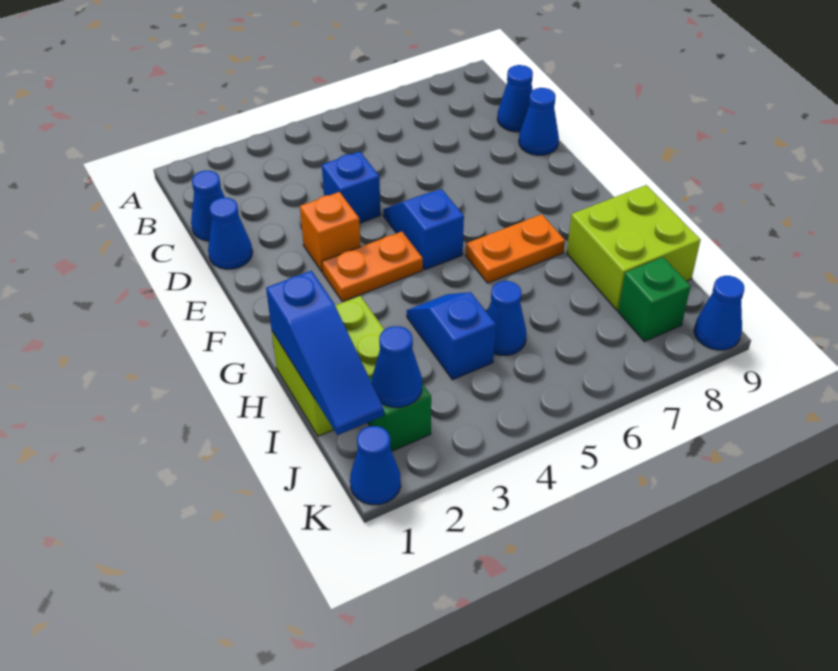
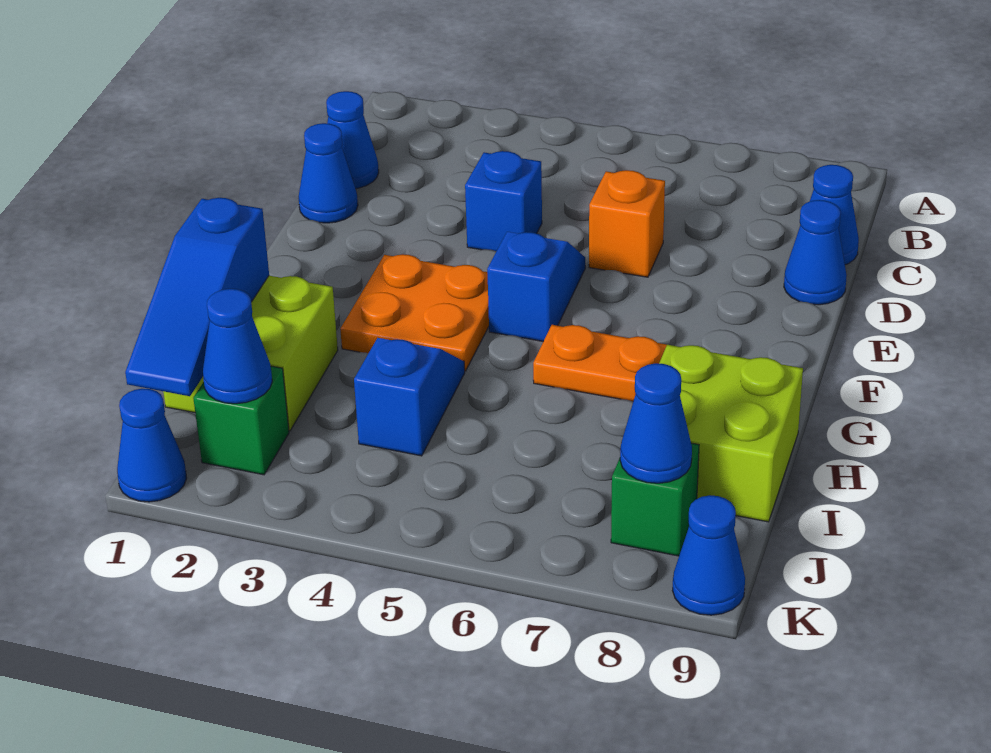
orange 1x1 brick [300,192,361,272] -> orange 1x1 brick moved to [589,170,665,277]
orange 1x2 plate [322,231,423,302] -> orange 2x2 plate [340,254,489,371]
blue 1x1 cone [487,281,526,355] -> blue 1x1 cone moved to [620,363,692,483]

